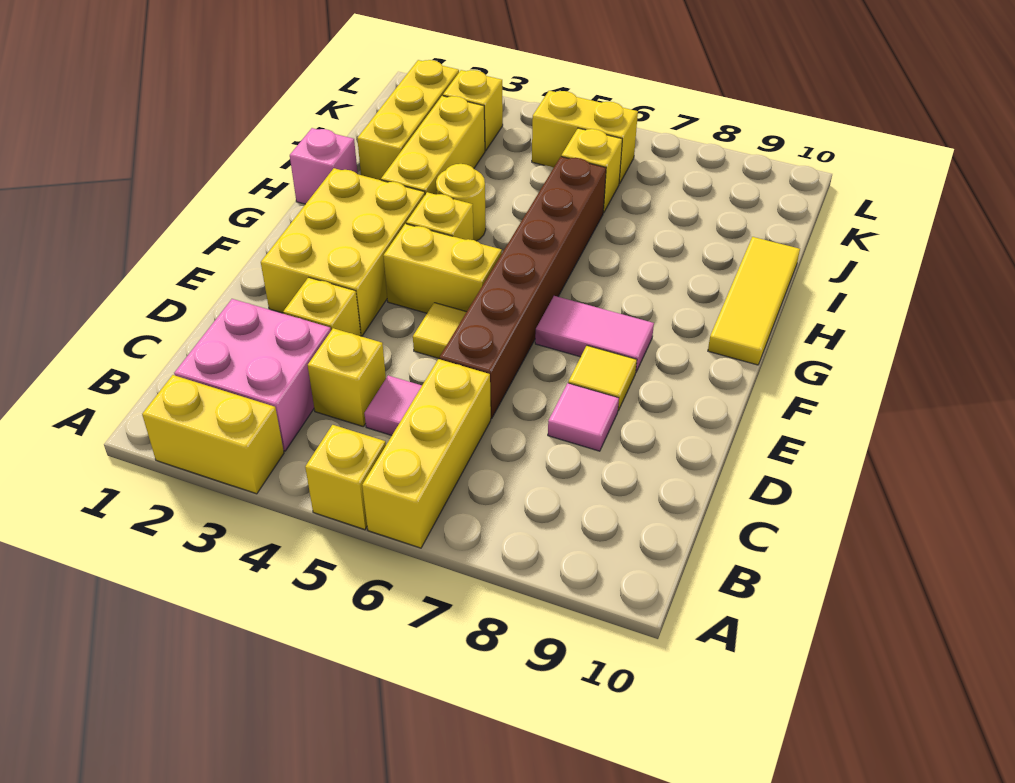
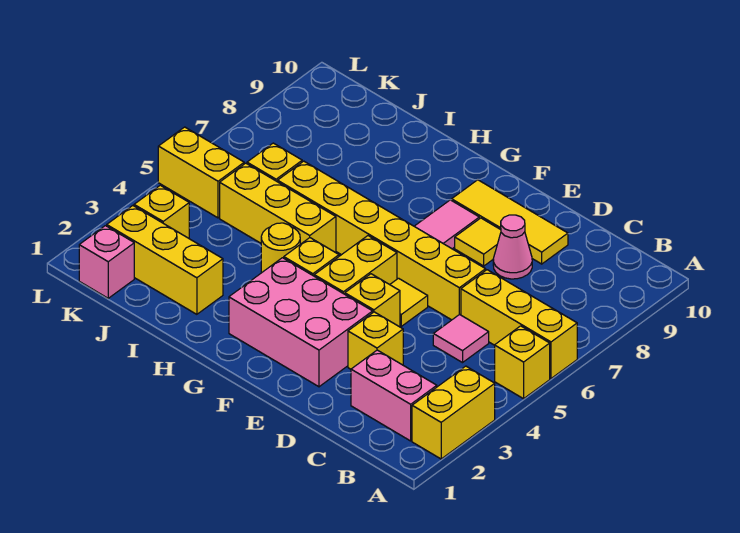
pink 2x2 brick [174,299,331,451] -> pink 1x2 brick [351,350,437,441]
yellow 1x1 brick [308,328,386,427] -> yellow 1x1 brick moved to [345,274,400,327]
brown 1x6 brick [439,157,606,419] -> yellow 1x6 brick [278,161,486,320]
pink 1x1 tile [548,383,619,451] -> pink 1x1 cone [493,215,532,279]
yellow 2x3 brick [261,168,425,336] -> pink 2x3 brick [229,258,373,387]
yellow 1x3 tile [708,237,800,365] -> yellow 1x3 tile moved to [452,180,568,264]
pink 1x1 brick [290,128,358,204] -> pink 1x1 brick moved to [79,226,134,298]
yellow 1x3 brick [381,96,485,195] -> yellow 1x3 brick moved to [220,163,336,253]
yellow 1x2 brick [532,91,638,184] -> yellow 1x2 brick turned to [158,127,244,218]

